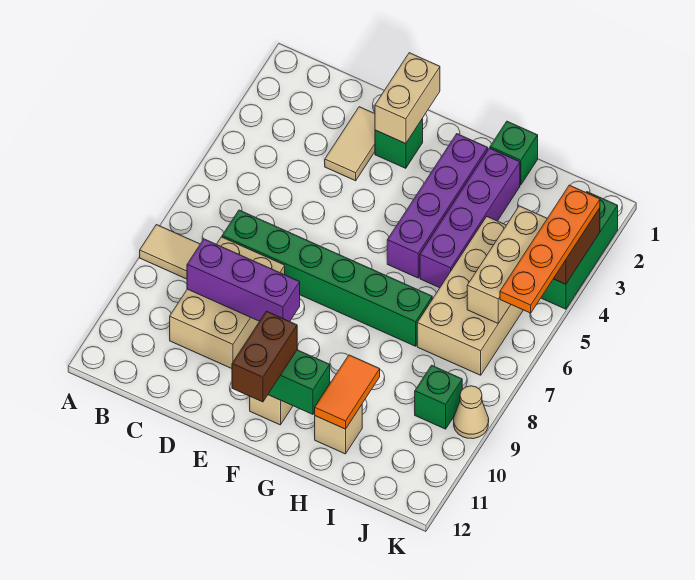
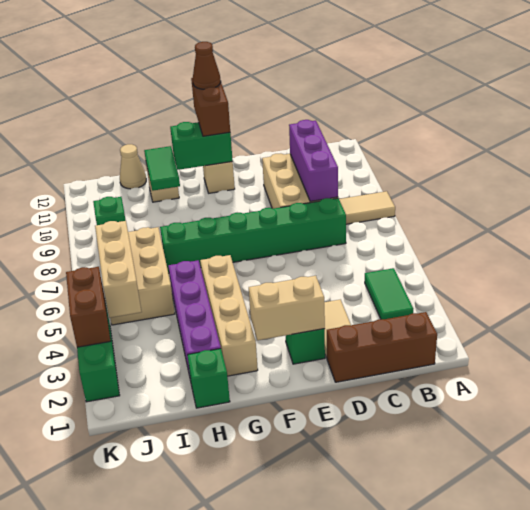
none -> brown 1x3 brick [327,312,437,382]
none -> green 1x2 tile [365,268,413,319]
purple 1x3 brick [187,239,300,322] -> purple 1x3 brick turned to [289,120,338,202]
tan 1x2 brick [375,53,440,144] -> tan 1x2 brick turned to [249,276,325,340]
none -> brown 1x1 cone [193,42,221,89]
purple 1x4 brick [387,134,488,278] -> tan 1x4 brick [200,255,258,376]
orange 1x2 tile [315,355,380,429] -> green 1x2 tile [144,146,180,191]
tan 2x4 brick [417,217,523,375] -> tan 2x3 brick [110,227,175,325]
orange 1x4 plate [500,185,600,313] -> none
tan 1x1 cone [454,386,489,439] -> tan 1x1 cone moved to [120,144,146,189]

